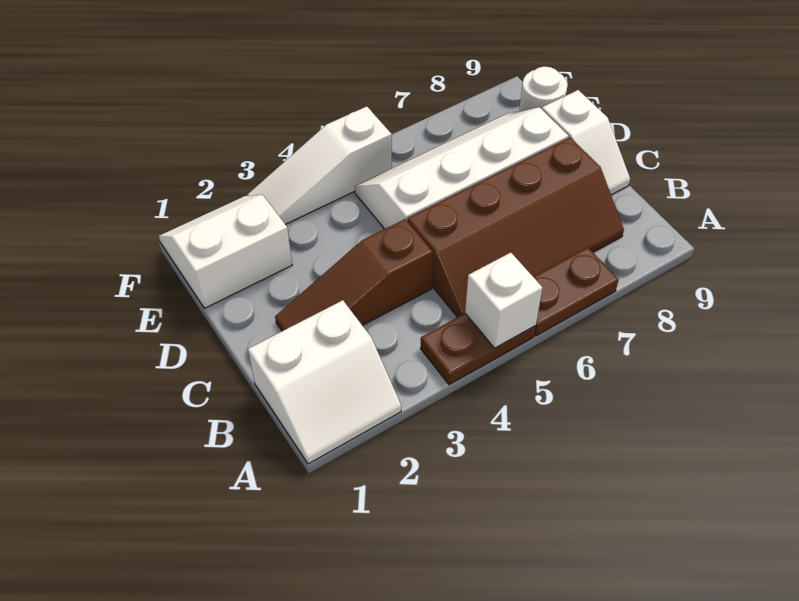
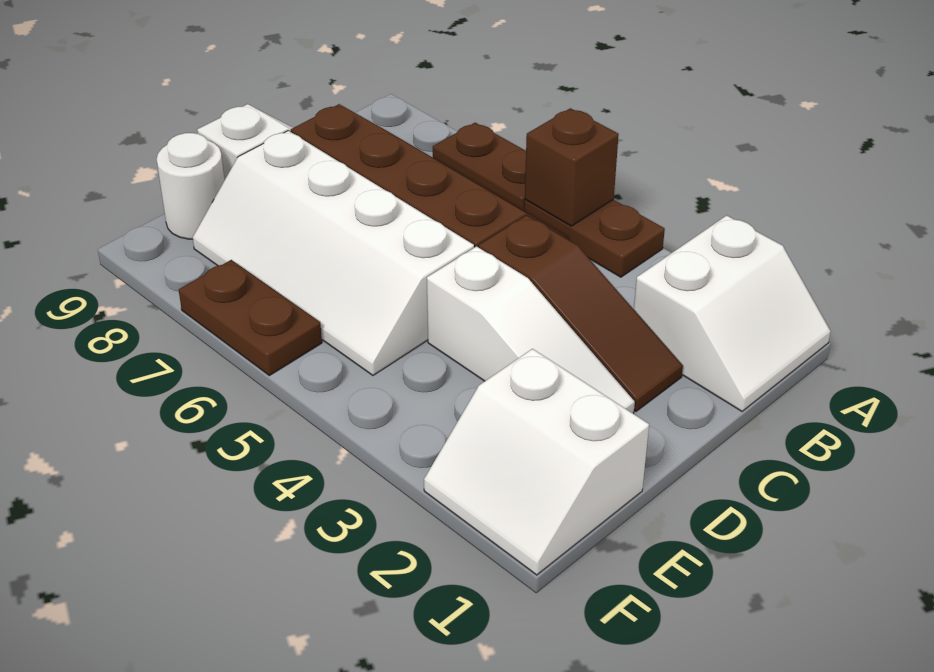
white 2x2 slope [248,300,401,464] -> white 2x2 slope turned to [634,215,831,411]
white 1x1 brick [465,253,542,348] -> brown 1x1 brick [525,108,619,226]
white 1x3 slope [247,106,392,224] -> white 1x3 slope moved to [427,246,635,414]
none -> brown 1x2 plate [179,260,322,376]

